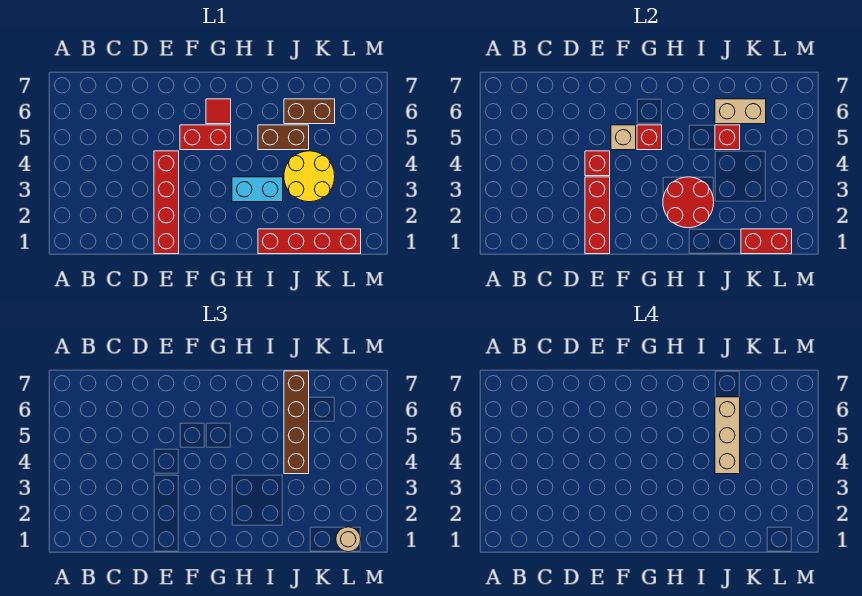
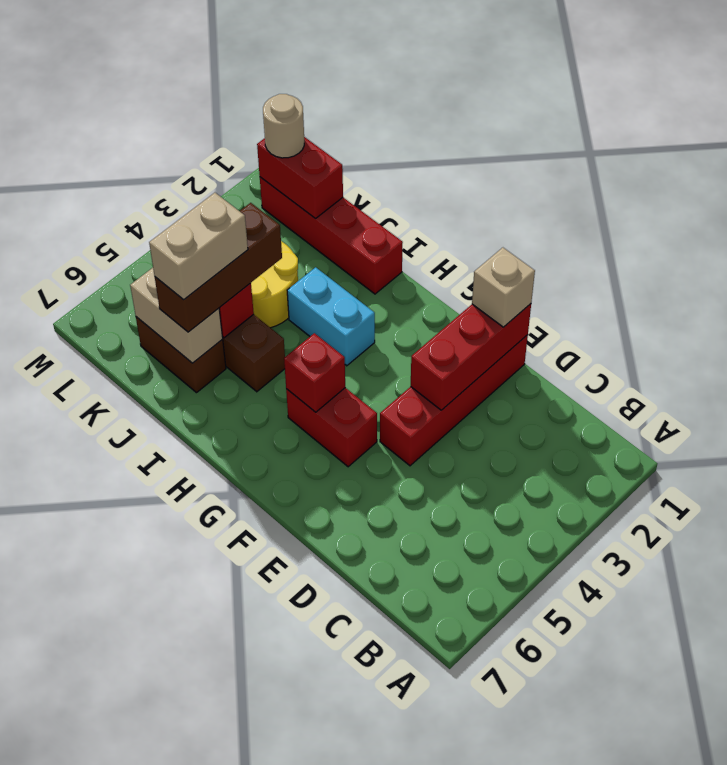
red 1x1 brick [585,151,610,176] -> none
tan 1x1 brick [611,125,636,150] -> tan 1x1 brick moved to [472,248,535,327]
red 1x1 tile [206,99,231,124] -> none
red 2x2 round brick [663,177,714,228] -> none
brown 1x4 brick [284,371,309,474] -> brown 1x3 brick [155,203,282,332]
tan 1x3 brick [715,397,740,474] -> tan 1x2 brick [149,193,248,300]

